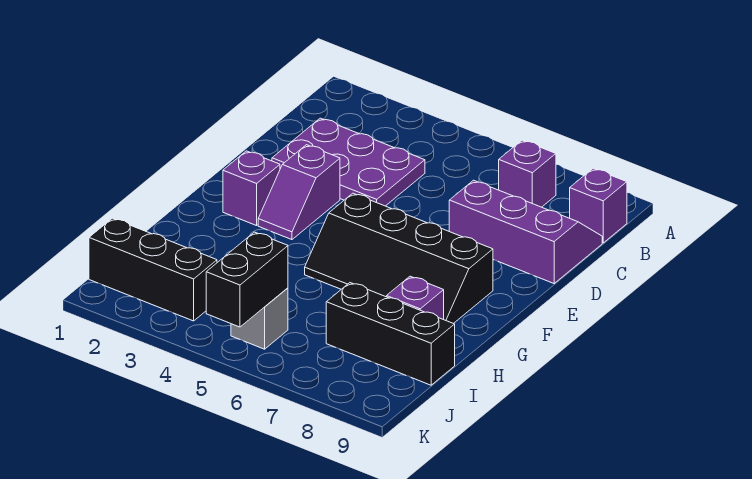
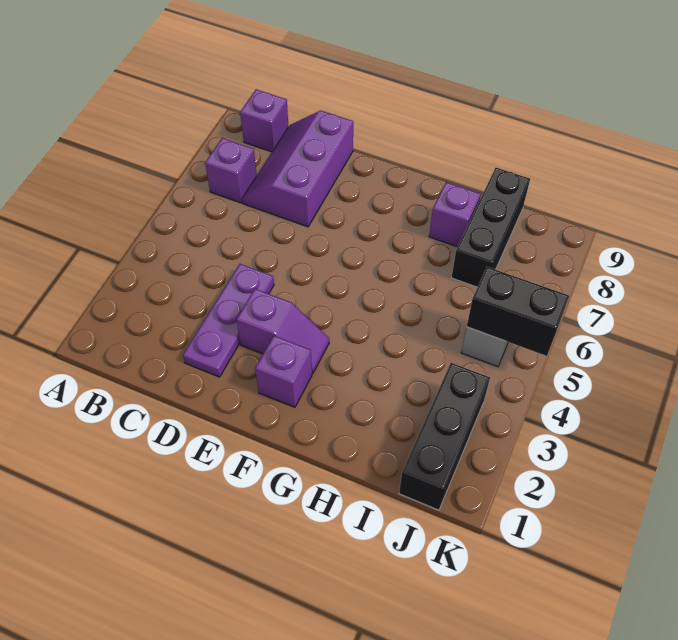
purple 2x3 plate [272,118,425,206] -> purple 1x3 plate [183,264,274,377]
black 2x4 slope [305,193,493,324] -> none

